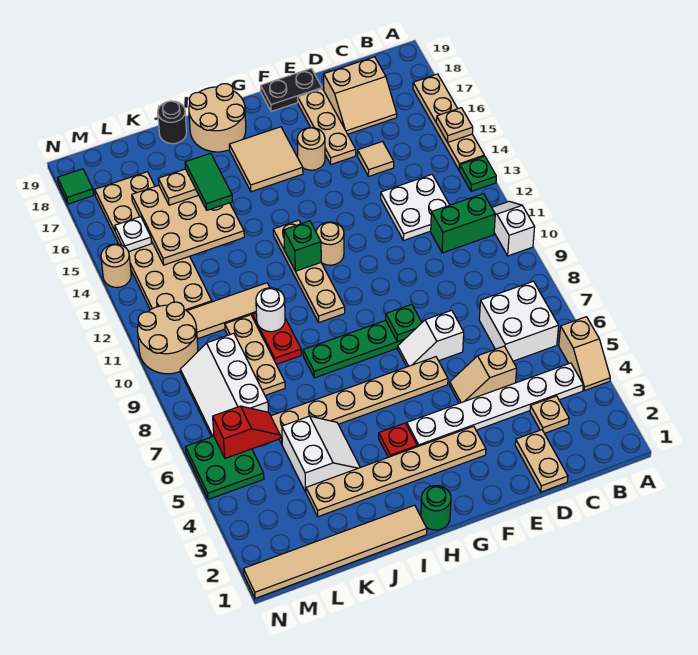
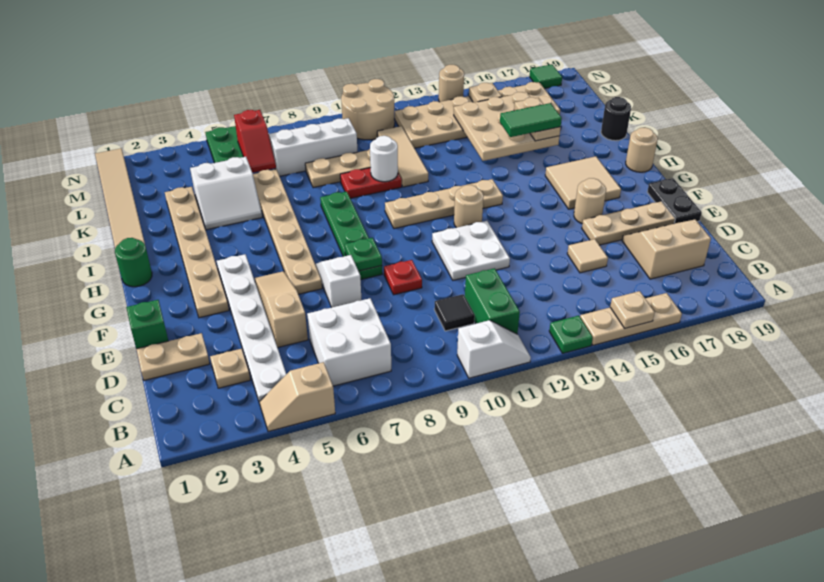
tan 1x4 plate [413,74,484,170] -> tan 1x3 plate [580,293,682,345]
none -> black 1x1 tile [434,294,475,331]
white 2x2 plate [381,175,449,241] -> white 2x2 plate moved to [432,221,510,280]
tan 2x2 slope [324,57,397,134] -> tan 2x2 slope turned to [622,219,711,279]
tan 1x2 slope [450,346,517,403] -> tan 1x3 slope [255,271,308,348]
red 1x1 plate [379,423,417,457] -> red 1x1 plate moved to [384,260,422,295]
green 1x1 brick [284,221,321,271] -> green 1x1 brick moved to [126,300,168,349]
tan 2x2 round brick [189,84,246,152] -> tan 1x1 round brick [626,128,658,172]
white 1x1 plate [115,217,152,252] -> tan 1x1 plate [469,83,502,103]

